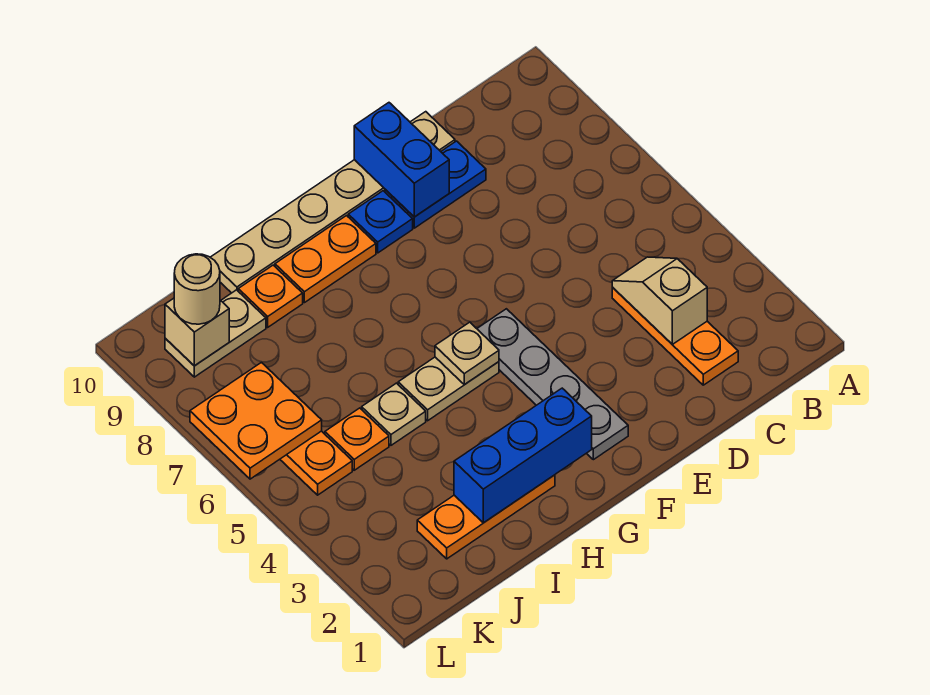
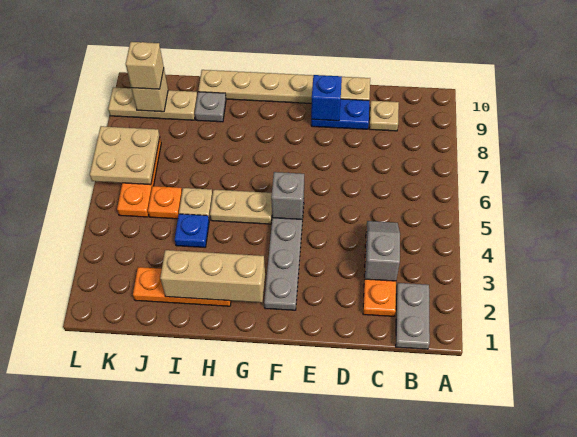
none -> grey 1x2 plate [396,283,430,349]
tan 1x2 slope [612,257,707,344] -> grey 1x2 slope [365,221,400,281]
blue 1x2 brick [354,103,449,217] -> blue 1x1 brick [311,75,342,121]
none -> grey 1x1 brick [271,172,304,219]
blue 1x1 plate [348,191,413,253] -> blue 1x1 plate moved to [175,214,209,247]
blue 1x3 brick [454,388,592,523] -> tan 1x3 brick [160,250,265,303]
tan 1x1 plate [435,322,499,385] -> tan 1x1 plate moved to [369,101,399,131]
orange 1x2 plate [275,216,376,303] -> none
orange 1x1 plate [238,265,303,327] -> grey 1x1 plate [195,92,226,122]
tan 1x2 plate [165,290,266,377] -> tan 1x3 plate [108,87,197,120]
orange 2x2 plate [190,363,322,479] -> tan 2x2 plate [90,126,160,185]
tan 1x1 round brick [174,254,220,324] -> tan 1x1 brick [126,42,164,89]

